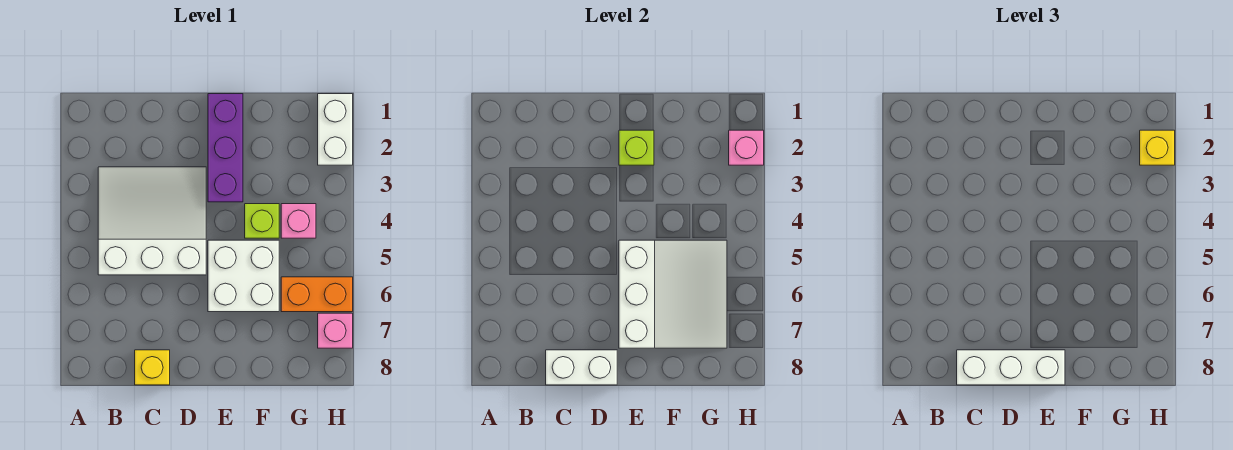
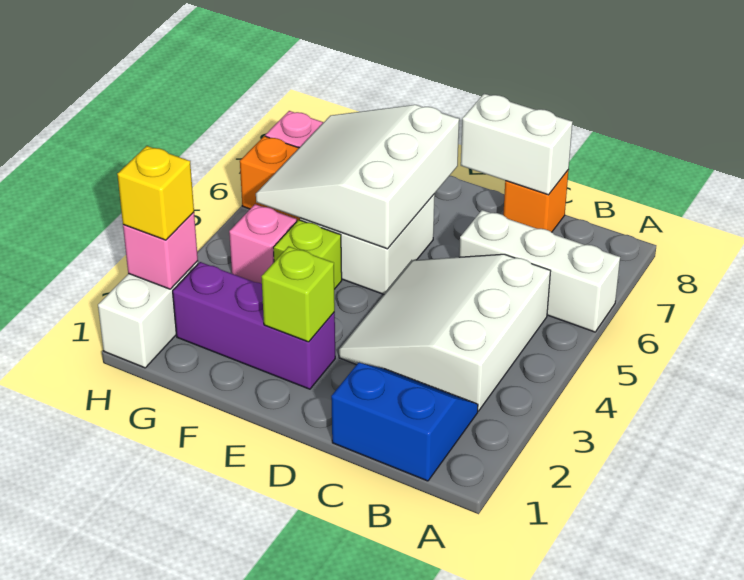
none -> blue 2x2 slope [331,363,478,481]
white 3x3 slope [98,167,206,275] -> white 3x3 slope turned to [339,254,551,411]
yellow 1x1 brick [135,350,170,385] -> orange 1x1 brick [503,171,568,232]
white 1x3 brick [957,350,1065,385] -> white 1x3 brick moved to [459,210,620,332]
purple 1x3 brick [208,94,243,202] -> purple 1x3 brick turned to [173,262,335,389]

